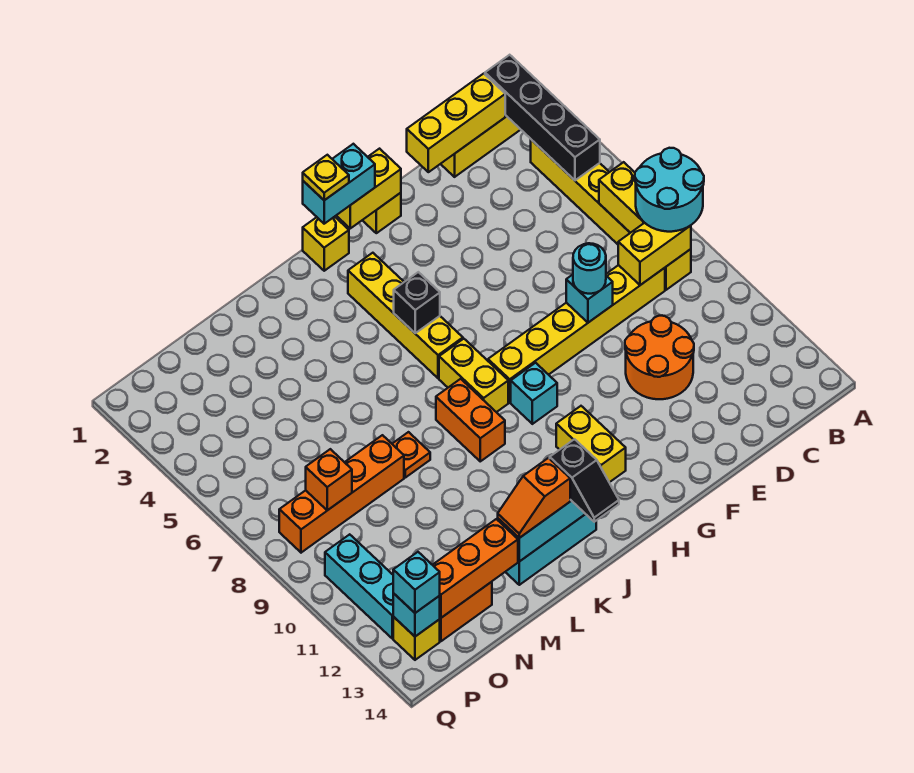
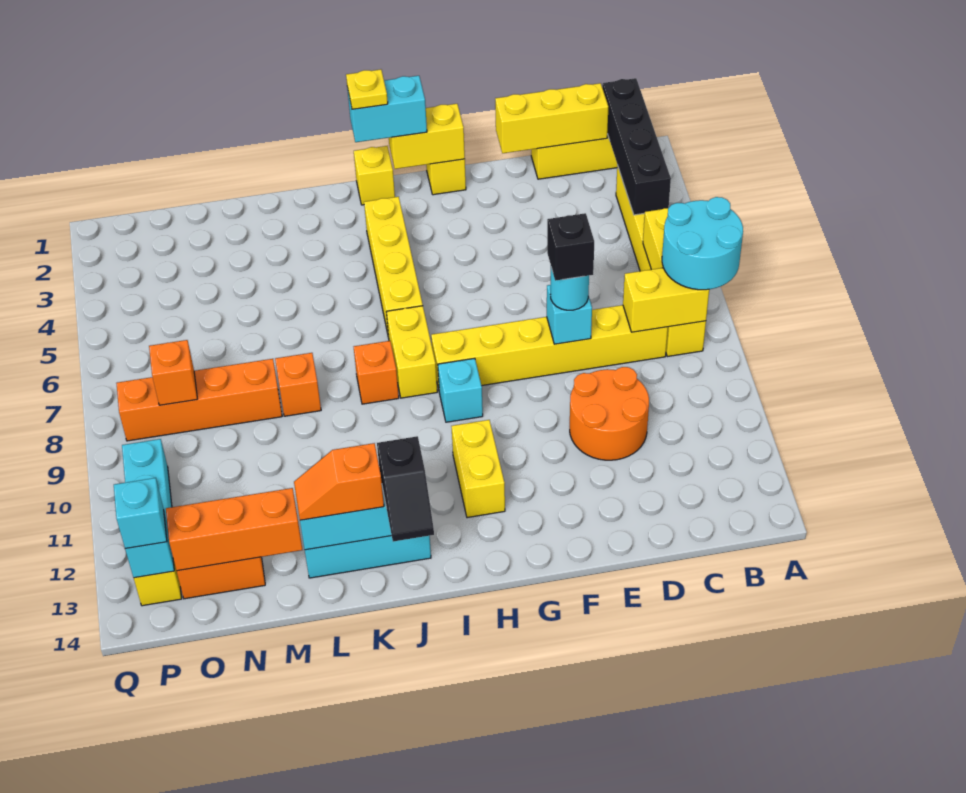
black 1x1 brick [394,272,440,333] -> black 1x1 brick moved to [547,213,594,281]
orange 1x2 brick [436,379,505,461] -> orange 1x1 brick [354,341,399,404]
orange 1x1 plate [392,432,430,478] -> orange 1x1 brick [275,353,321,416]

